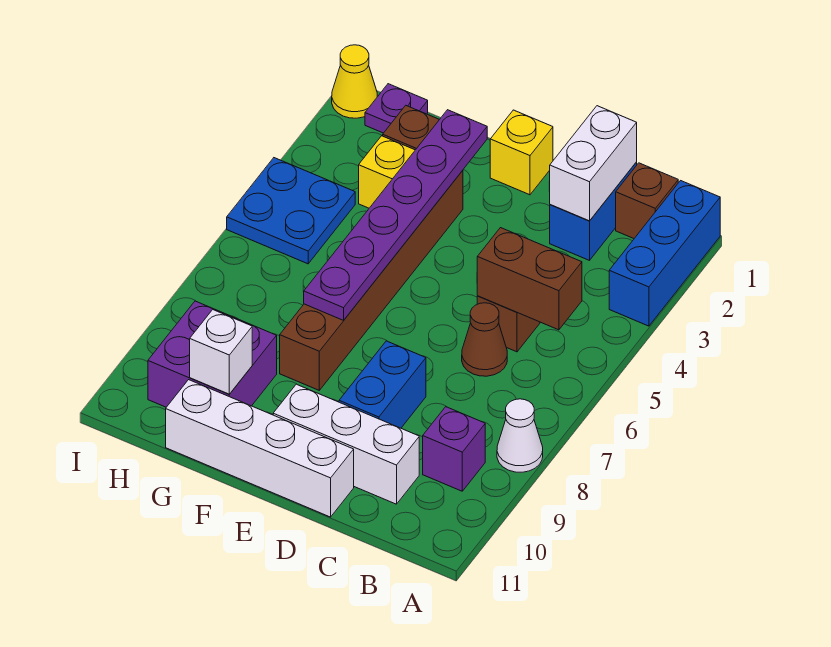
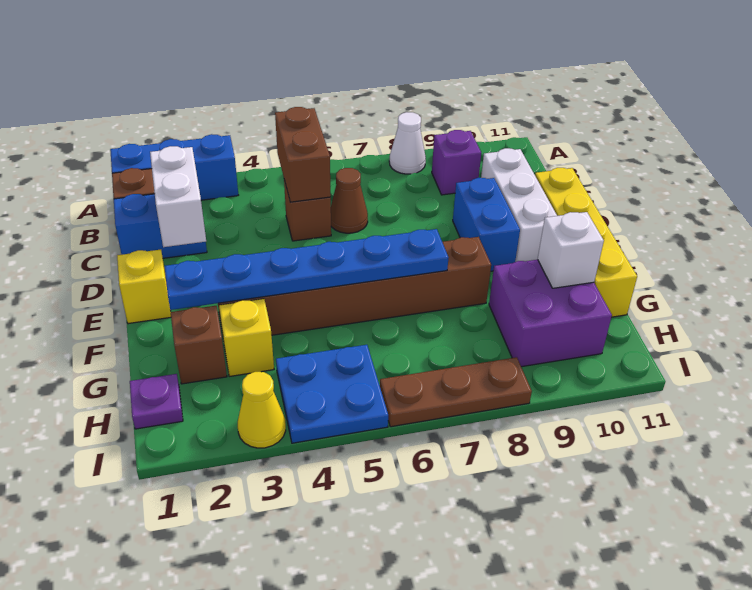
white 1x2 brick [549,106,637,221] -> white 1x2 brick turned to [150,146,206,247]
blue 1x2 brick [339,341,426,428] -> blue 1x2 brick turned to [453,178,520,271]
white 1x4 brick [166,380,354,517] -> yellow 1x4 brick [535,168,637,317]
purple 1x6 plate [304,110,487,320] -> blue 1x6 plate [165,229,449,310]
yellow 1x1 cone [332,45,377,118] -> yellow 1x1 cone moved to [238,372,286,448]
none -> brown 1x3 plate [380,357,532,427]

